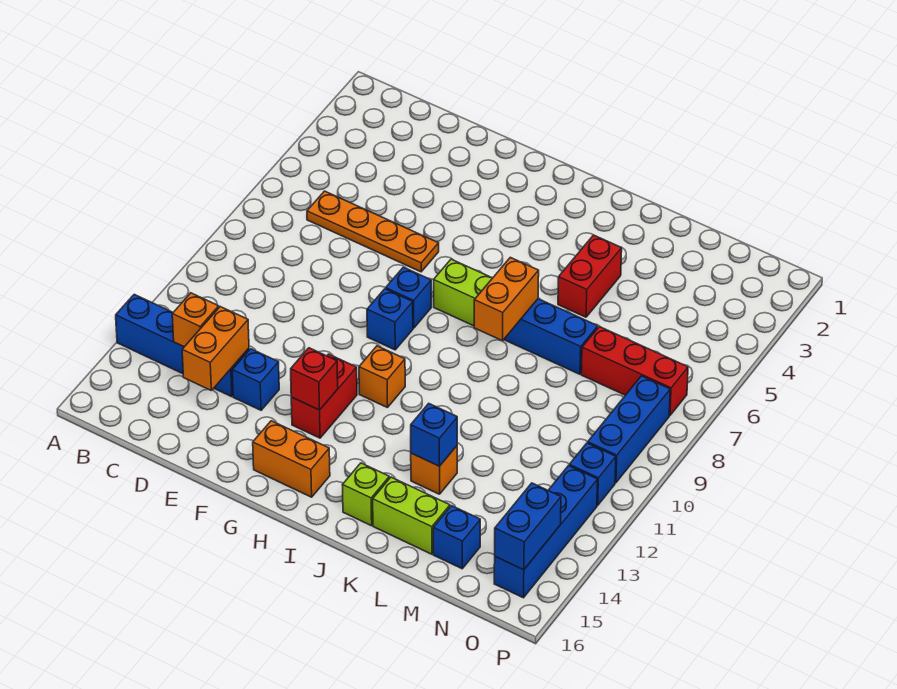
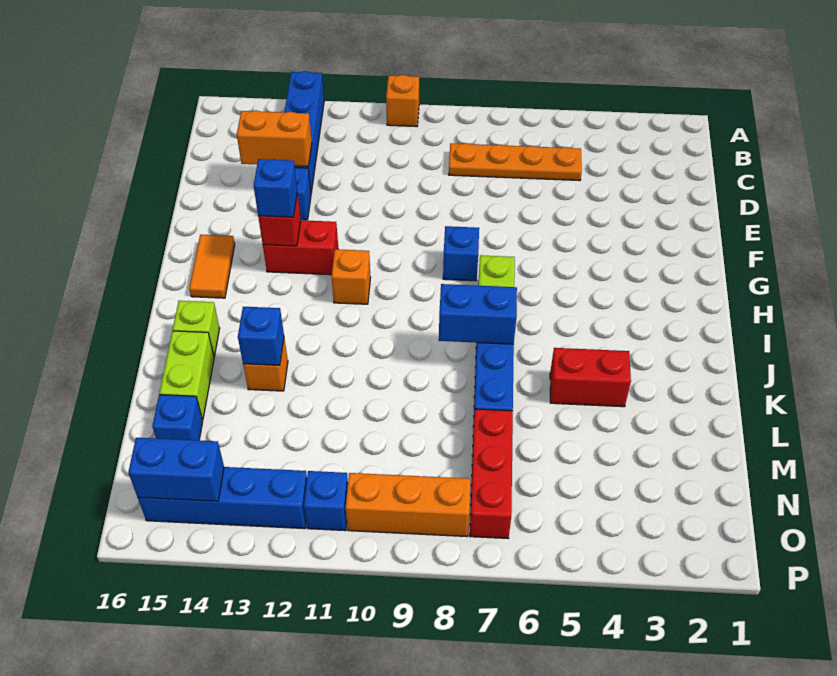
orange 1x4 plate [307,191,439,272] -> orange 1x4 plate turned to [449,143,582,181]
orange 1x1 brick [172,293,219,347] -> orange 1x1 brick moved to [386,75,419,127]
blue 1x1 brick [367,289,413,350] -> blue 1x1 brick moved to [254,159,297,217]
orange 1x2 brick [253,421,330,497] -> orange 1x2 tile [189,235,235,298]
orange 1x2 brick [474,257,539,341] -> blue 1x2 brick [439,284,517,344]
blue 1x3 brick [588,376,670,483] -> orange 1x3 brick [346,473,471,536]

